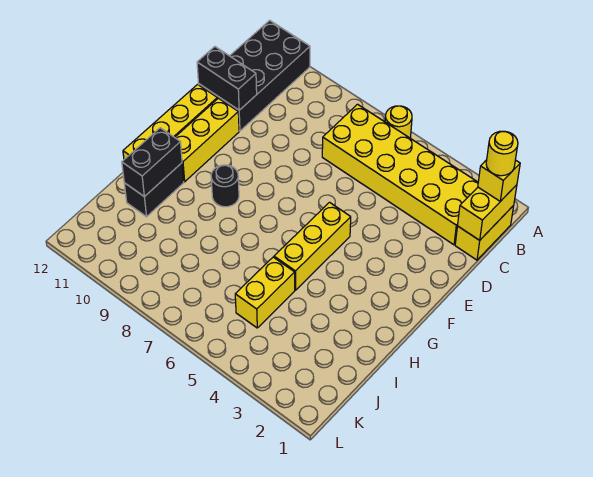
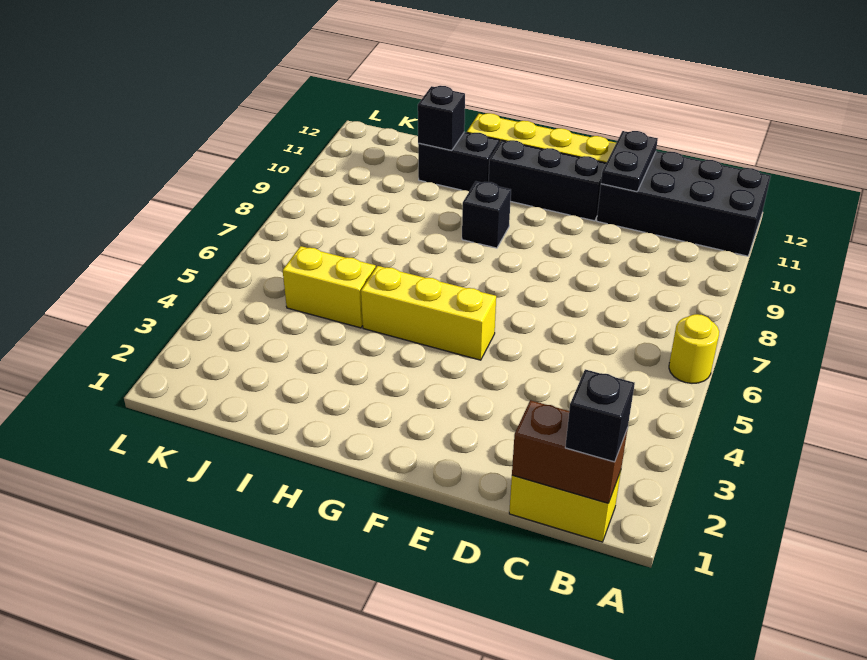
yellow 1x2 brick [458,185,517,240] -> brown 1x2 brick [512,400,628,503]
yellow 1x1 brick [478,160,520,201] -> black 1x1 brick [565,369,635,462]
yellow 1x1 round brick [486,131,518,176] -> none
yellow 2x6 brick [322,104,478,245] -> none
black 1x2 brick [197,47,257,110] -> black 1x2 plate [601,131,658,192]
yellow 1x3 brick [175,98,239,182] -> black 1x3 brick [489,140,606,221]
black 1x1 round brick [211,165,239,207] -> black 1x1 brick [462,182,511,248]
black 1x2 brick [122,128,182,197] -> black 1x1 brick [418,86,465,150]

